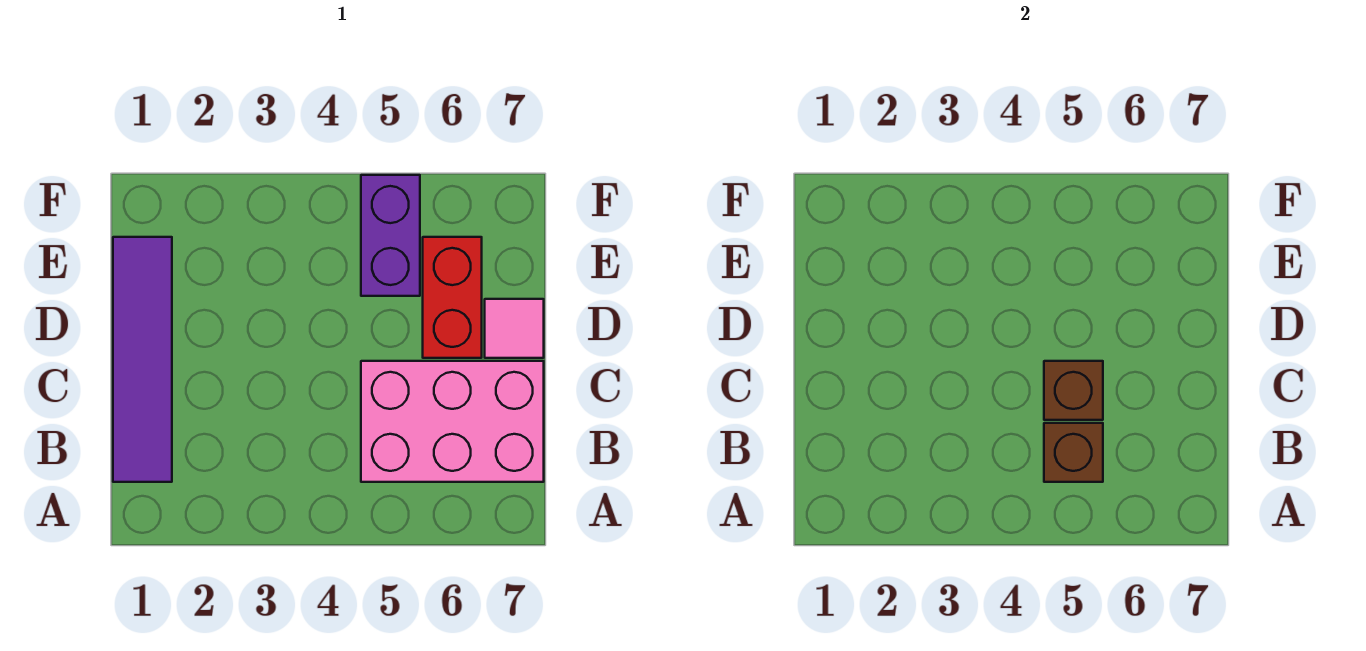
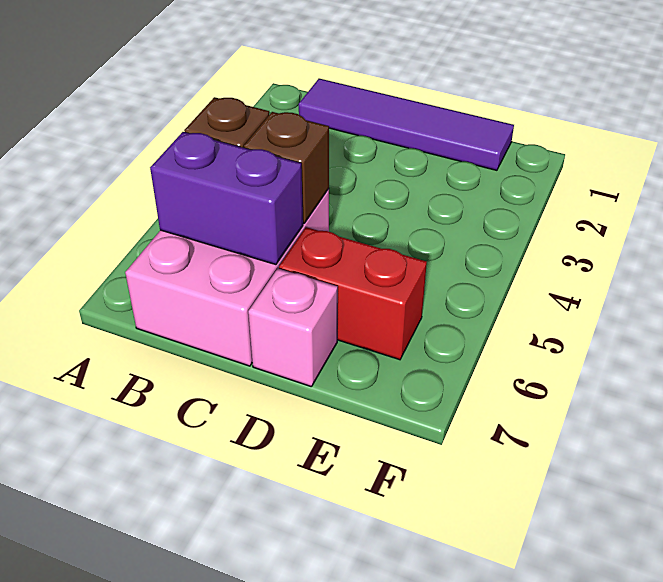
pink 1x1 tile [485,299,544,358] -> pink 1x1 brick [248,269,338,387]
purple 1x2 brick [361,175,420,296] -> purple 1x2 brick moved to [150,132,303,265]

